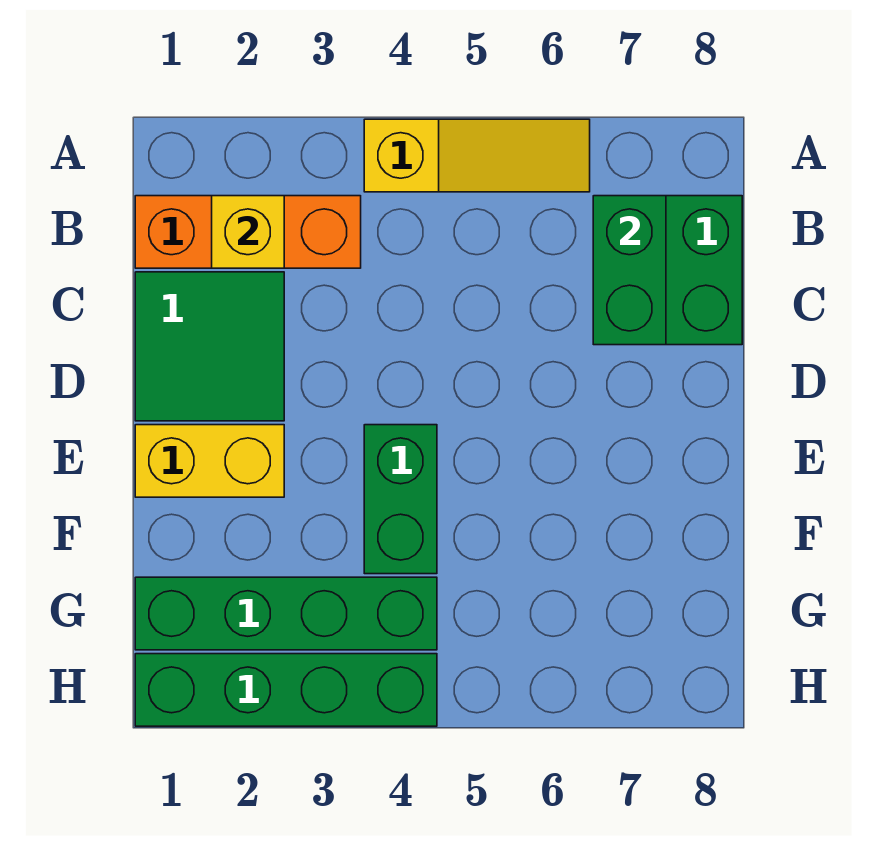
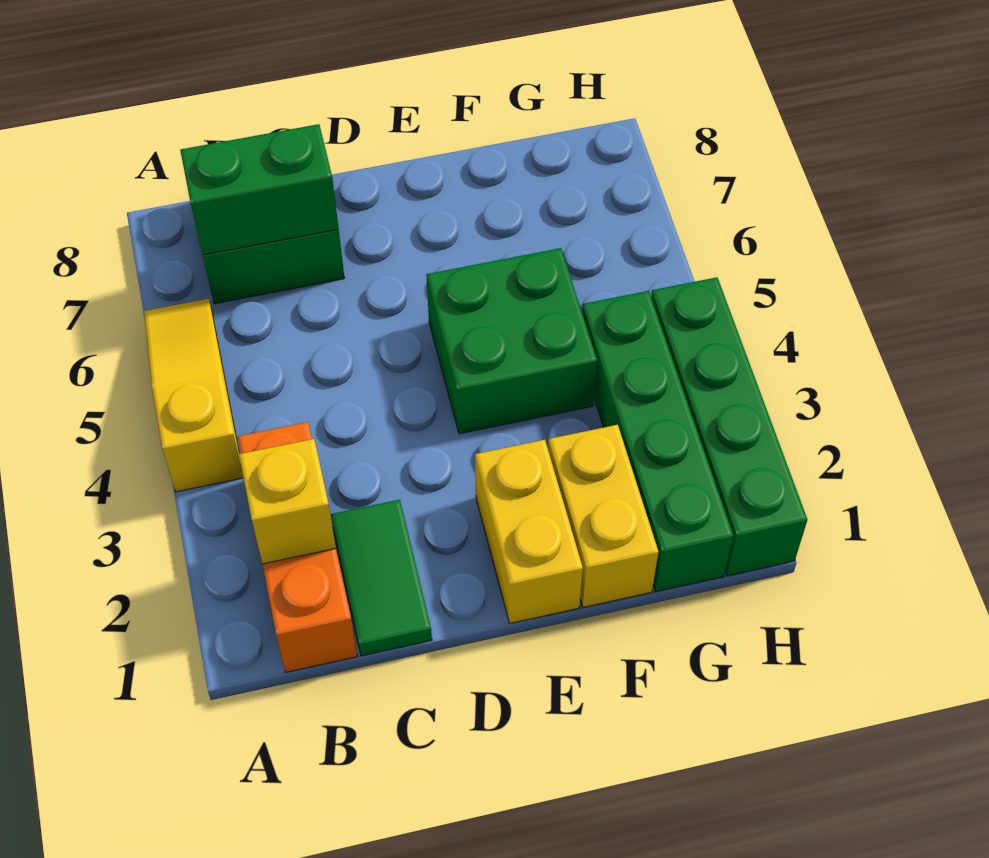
green 2x2 tile [135,272,284,421] -> green 1x2 tile [331,500,432,656]
green 1x2 brick [364,425,437,574] -> green 2x2 brick [426,248,597,434]
none -> yellow 1x2 brick [548,425,659,607]

